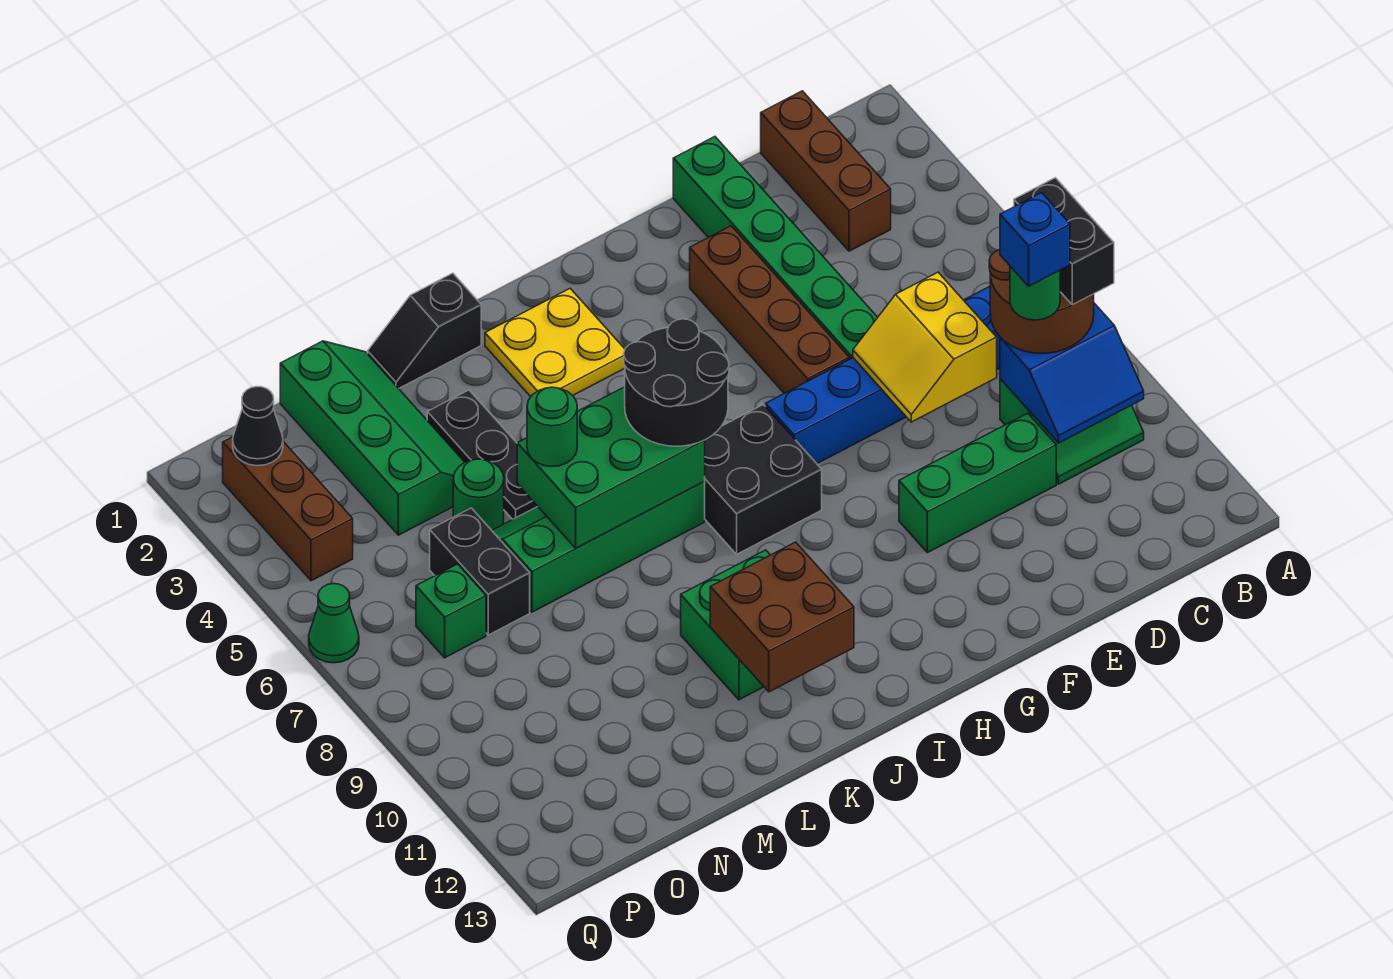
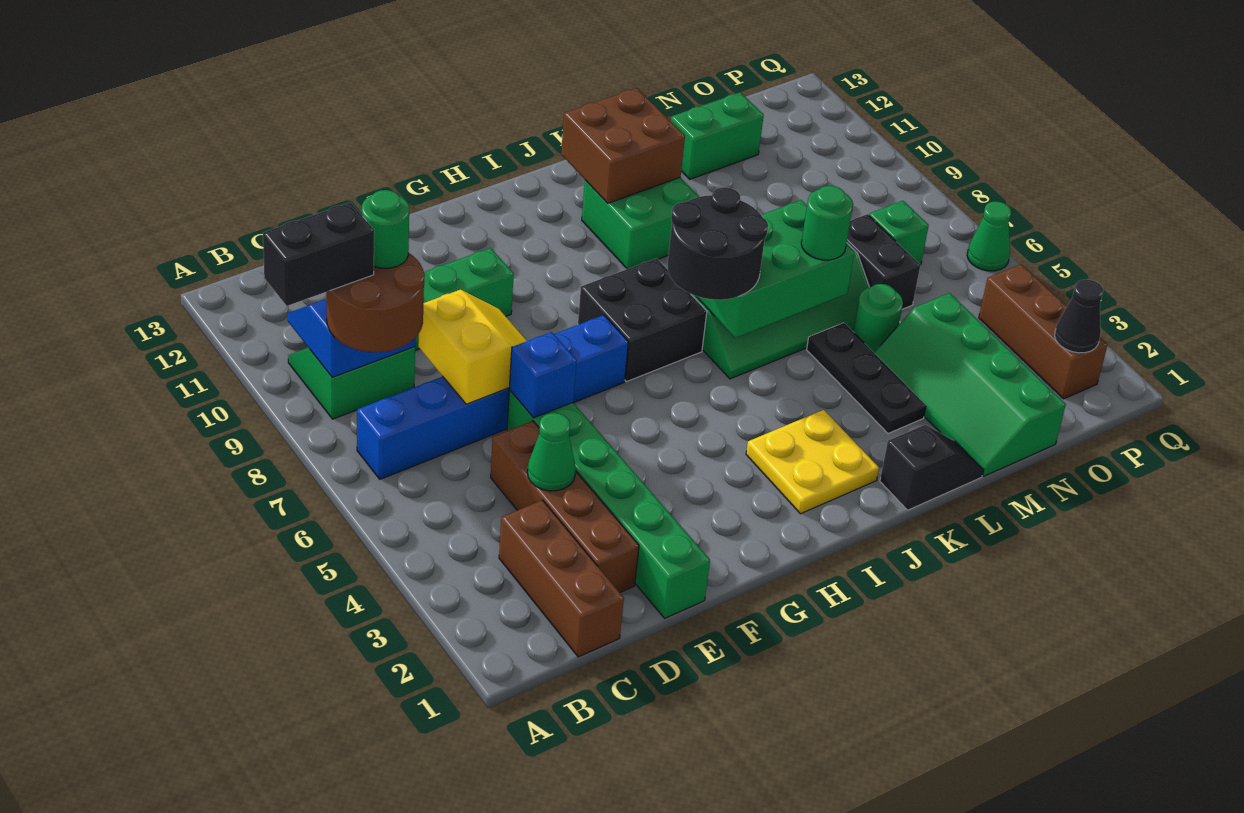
black 1x2 brick [1014,178,1114,305] -> black 1x2 brick turned to [263,202,374,306]
blue 1x1 brick [1000,193,1070,286] -> blue 1x1 brick moved to [509,332,577,418]
none -> green 1x1 cone [527,413,576,491]
brown 1x4 brick [690,226,849,393] -> brown 1x4 brick moved to [491,421,639,592]
none -> green 1x2 brick [671,92,764,179]

